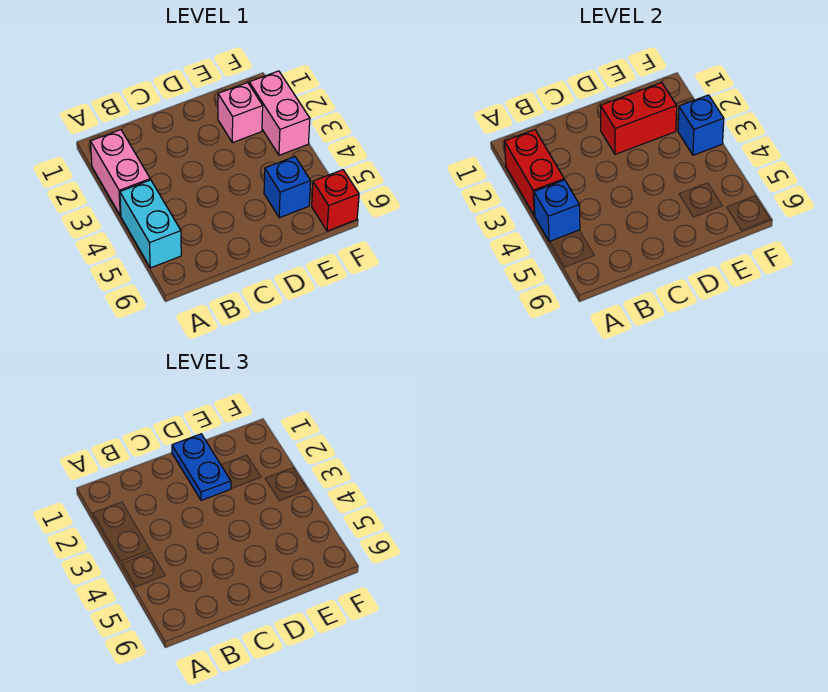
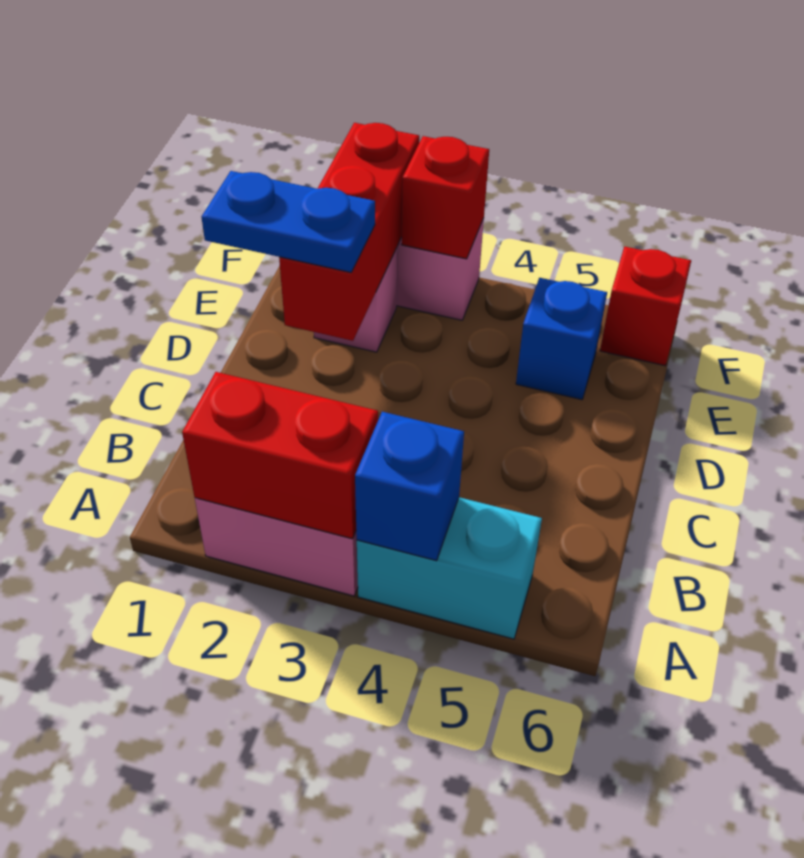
red 1x2 brick [600,83,677,154] -> red 1x3 brick [279,123,419,341]
blue 1x1 brick [678,95,724,155] -> red 1x1 brick [402,136,489,259]

